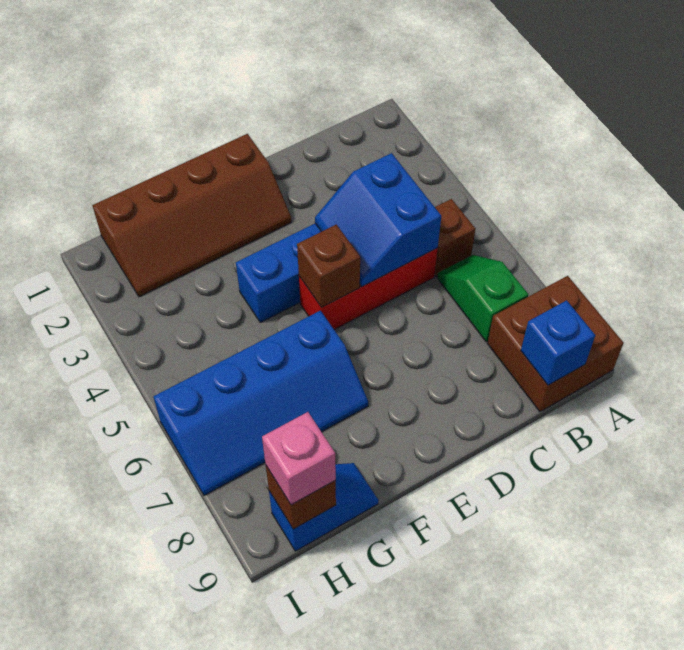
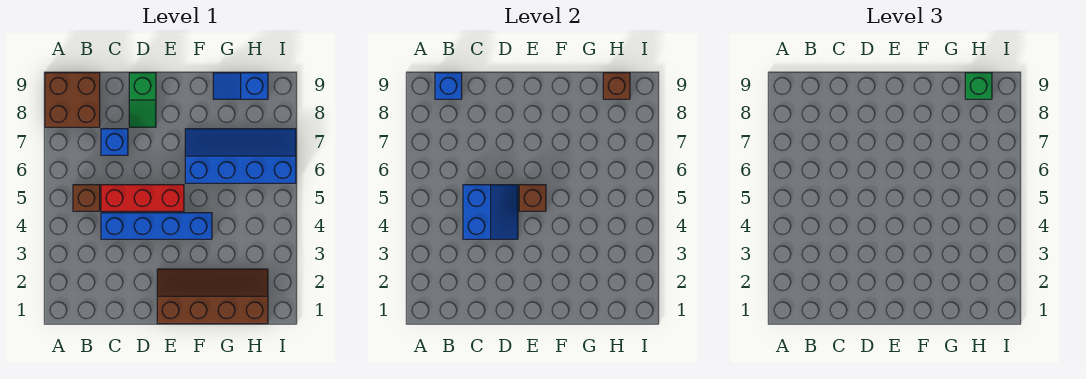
green 1x2 slope [437,255,528,342] -> green 1x2 slope moved to [129,73,156,127]
none -> blue 1x1 brick [101,129,128,155]
pink 1x1 brick [262,412,336,505] -> green 1x1 brick [965,73,992,99]

